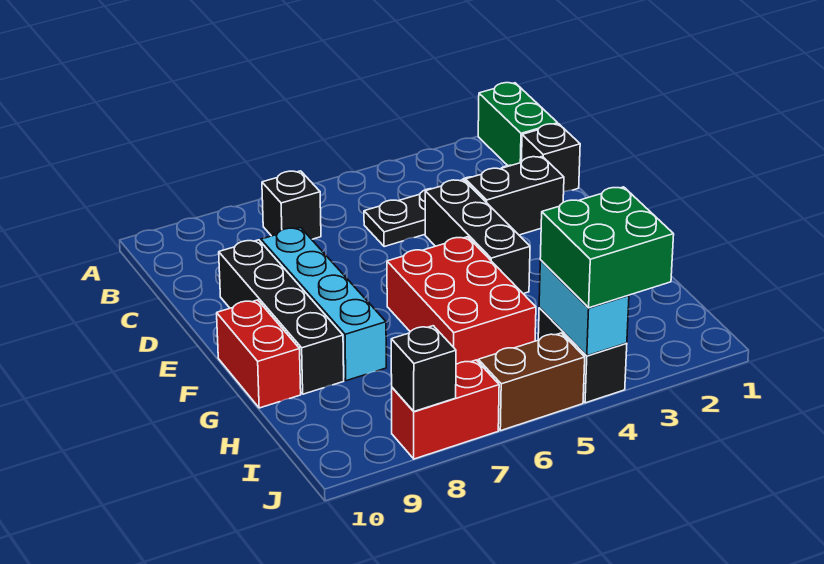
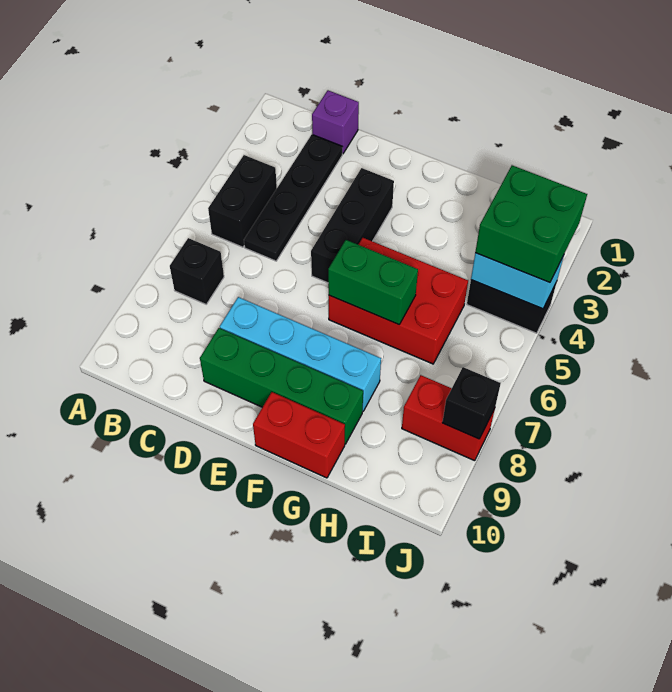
green 1x2 brick [478,83,558,166] -> green 1x2 brick moved to [328,240,418,324]
black 1x1 brick [522,124,580,192] -> purple 1x1 brick [312,90,359,154]
black 1x2 brick [465,156,564,235] -> black 1x2 brick moved to [208,155,277,247]
black 1x3 brick [425,180,530,294] -> black 1x3 brick turned to [311,168,394,283]
black 1x4 brick [219,240,344,394] -> green 1x4 brick [200,328,363,444]
brown 1x2 brick [478,333,585,431] -> none
red 1x2 brick [392,360,499,459] -> red 1x2 brick turned to [402,375,495,461]

